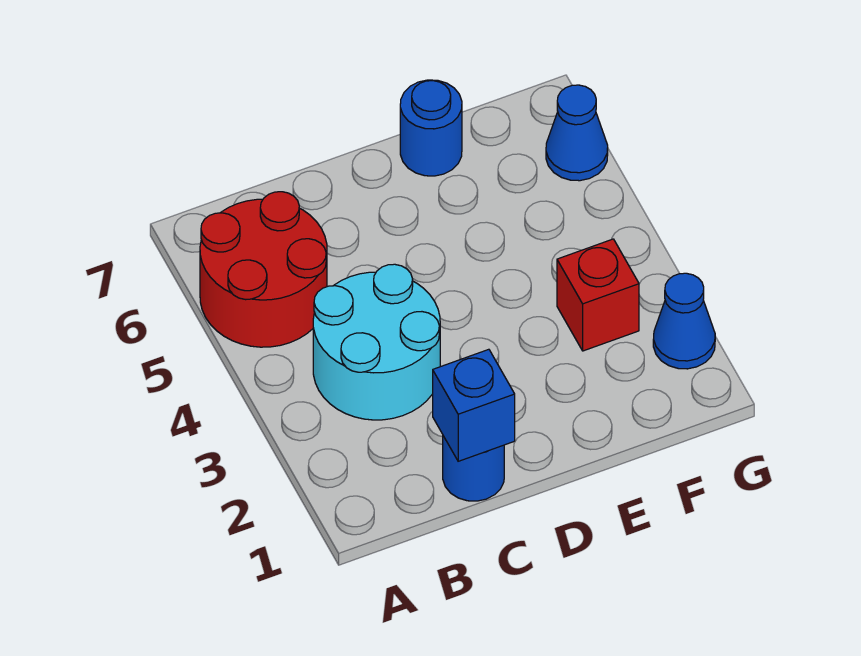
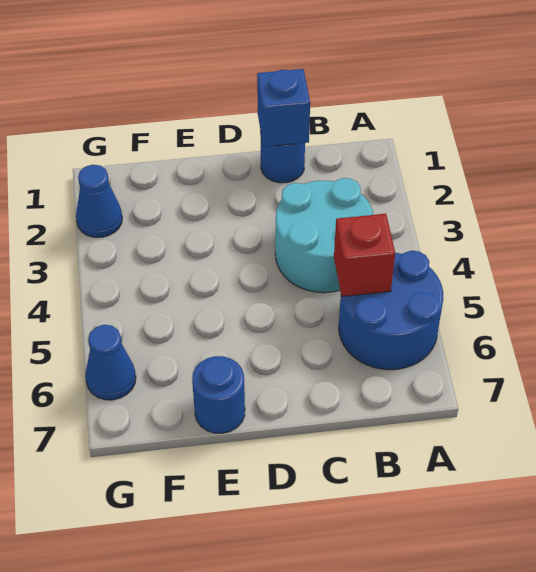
red 2x2 round brick [200,192,327,347] -> blue 2x2 round brick [339,251,443,370]
red 1x1 brick [557,239,639,351] -> red 1x1 brick moved to [334,214,395,296]

